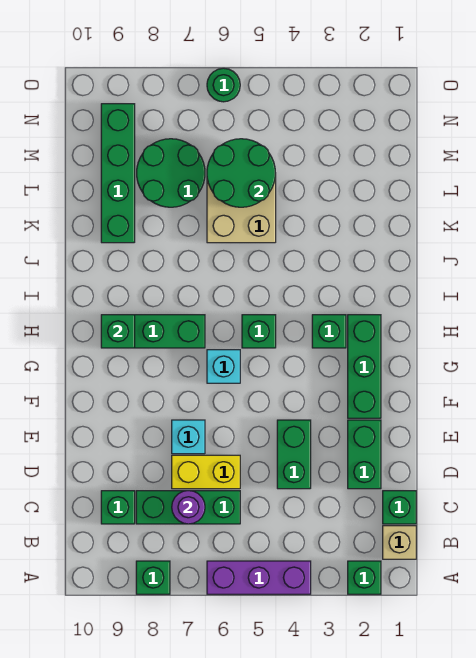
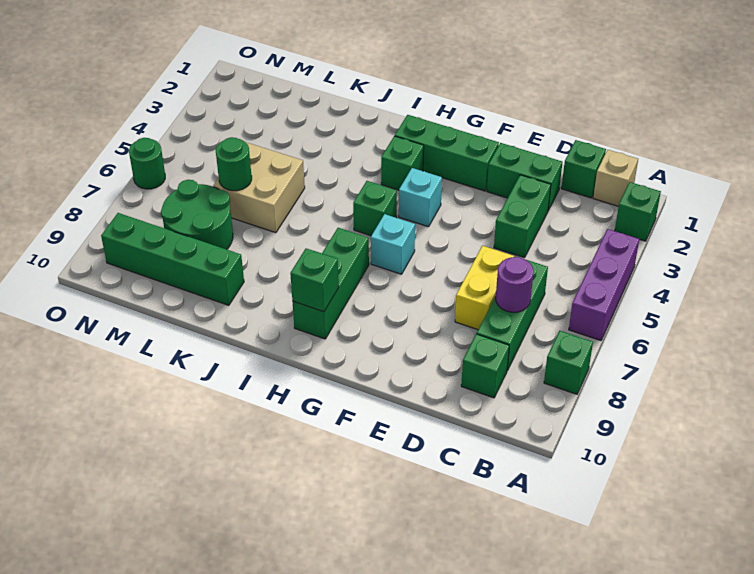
green 1x2 brick [277,420,311,489] -> green 1x2 brick turned to [494,175,551,258]
cyan 1x1 brick [172,420,205,454] -> cyan 1x1 brick moved to [399,168,442,227]
green 2x2 round brick [207,139,275,207] -> green 1x1 round brick [216,137,252,191]

